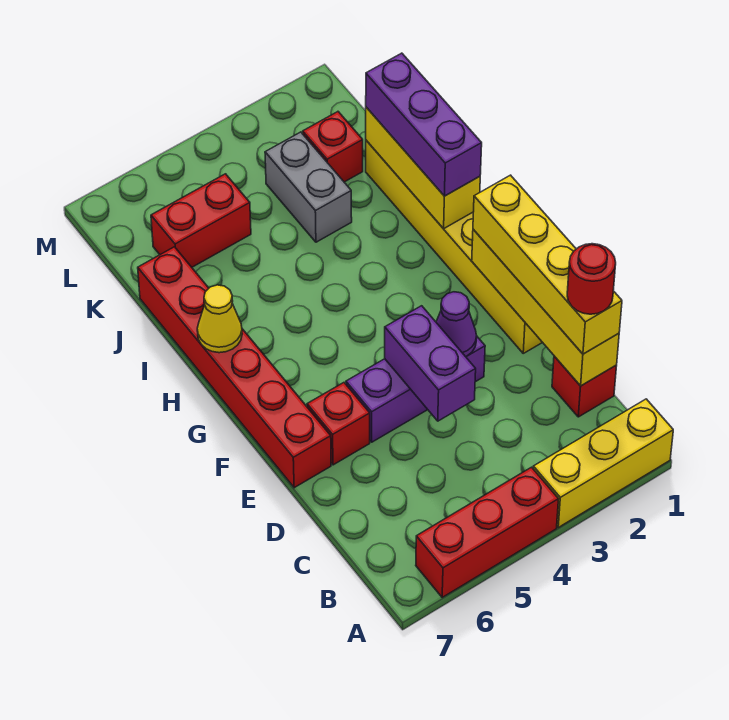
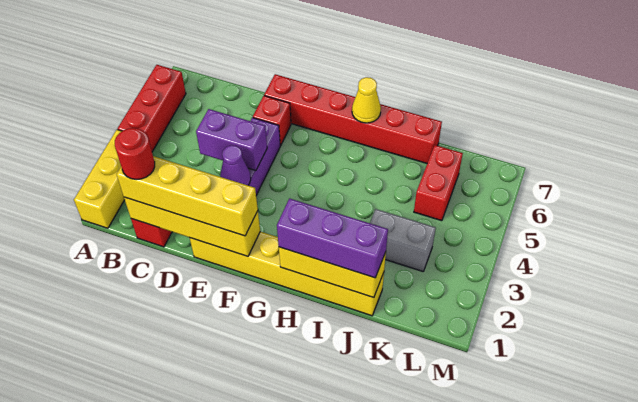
red 1x1 brick [303,112,363,182] -> none

